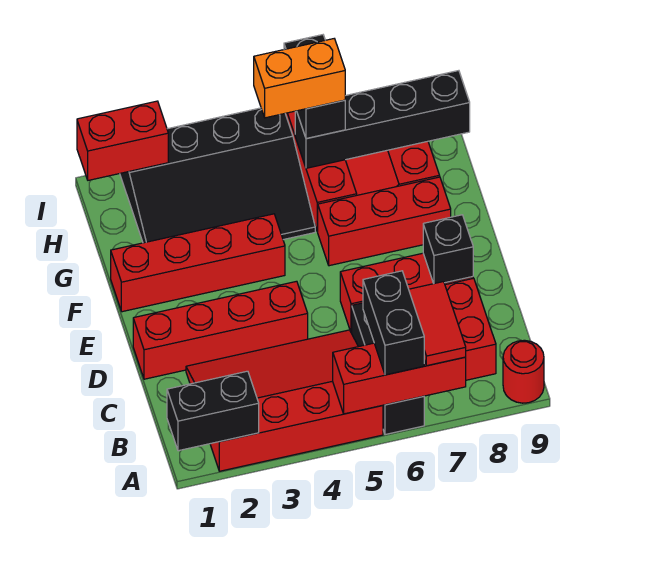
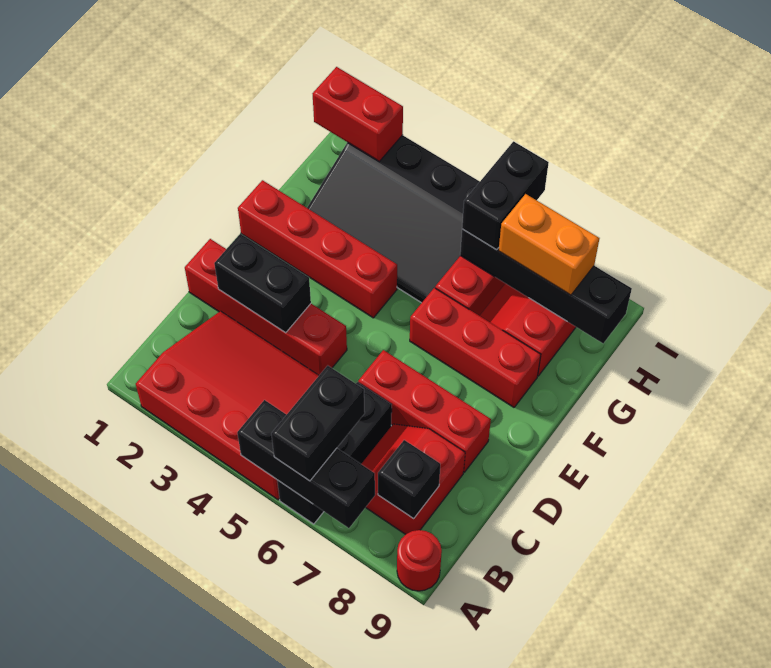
black 1x2 brick [167,371,259,451] -> black 1x2 brick moved to [214,234,311,333]
red 1x3 brick [333,343,466,414] -> black 1x3 brick [237,400,375,528]
red 1x2 tile [409,282,466,366] -> none
black 1x1 brick [423,215,473,284] -> black 1x1 brick moved to [378,440,440,519]
orange 1x2 brick [254,39,345,118] -> orange 1x2 brick moved to [499,194,599,295]

